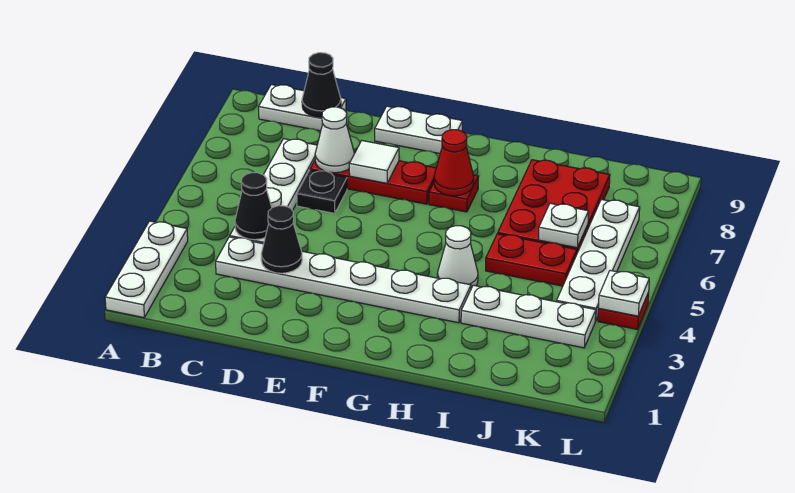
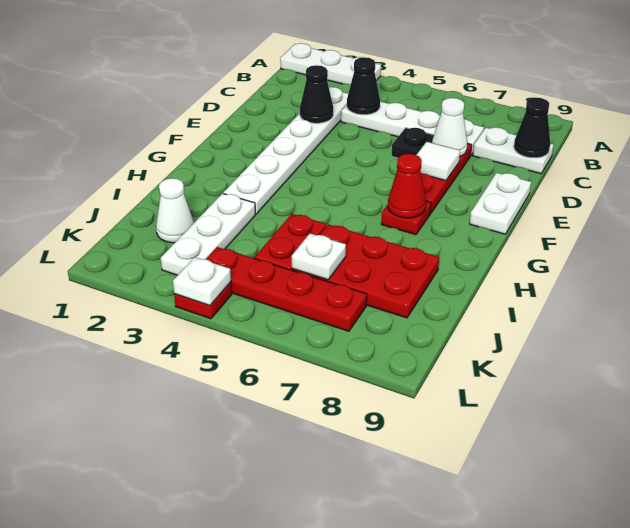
white 1x2 plate [259,85,346,131] -> white 1x2 plate turned to [473,127,554,173]
white 1x1 cone [437,226,478,288] -> white 1x1 cone moved to [156,178,194,243]
white 1x4 plate [557,199,640,321] -> red 1x4 plate [206,247,367,331]

